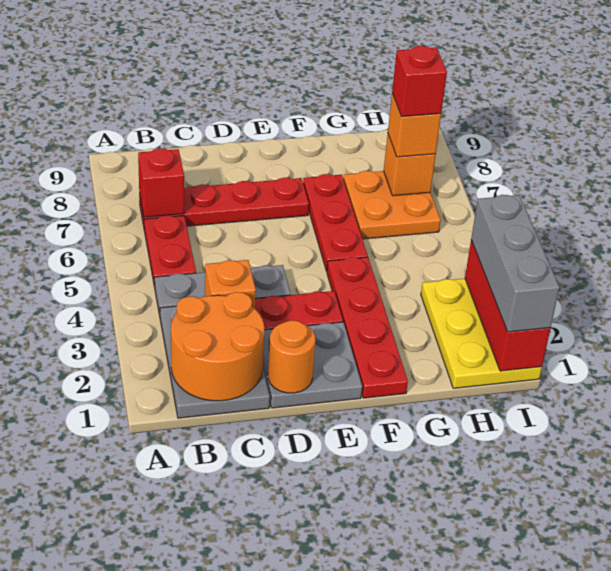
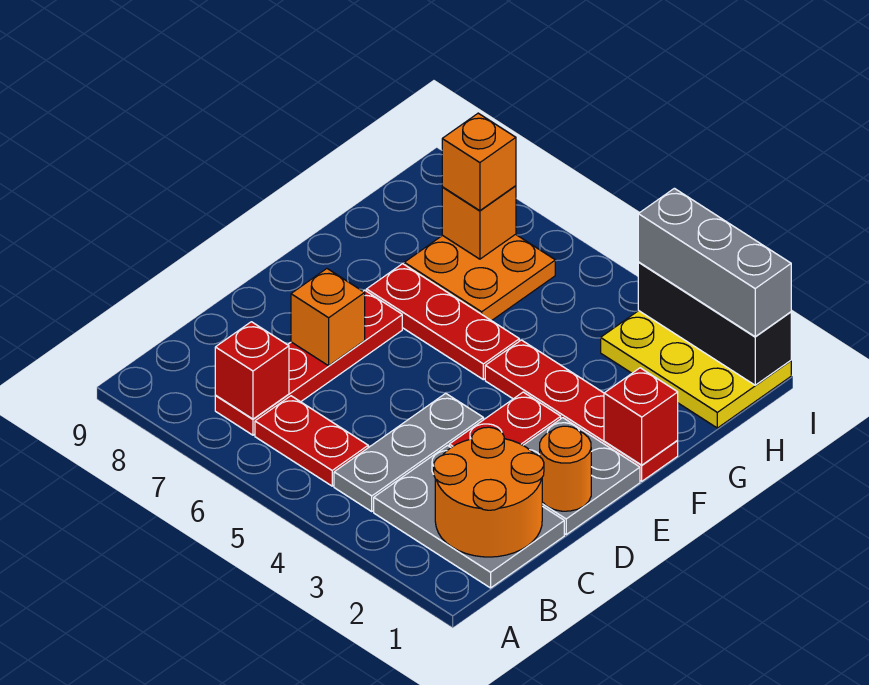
orange 1x1 brick [205,260,256,308] -> orange 1x1 brick moved to [291,269,365,366]
red 1x1 brick [392,46,447,117] -> red 1x1 brick moved to [604,368,678,465]
red 1x3 brick [465,240,550,371] -> black 1x3 brick [638,262,791,385]

